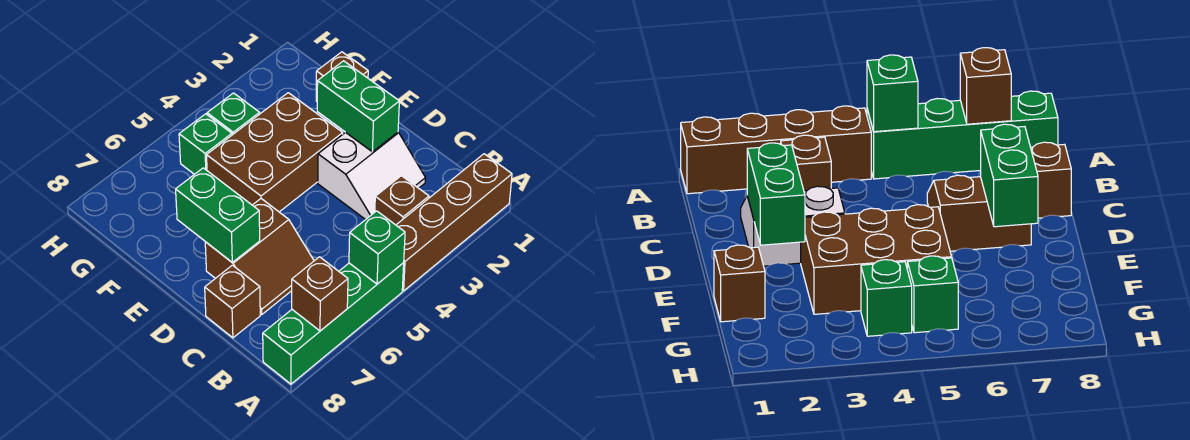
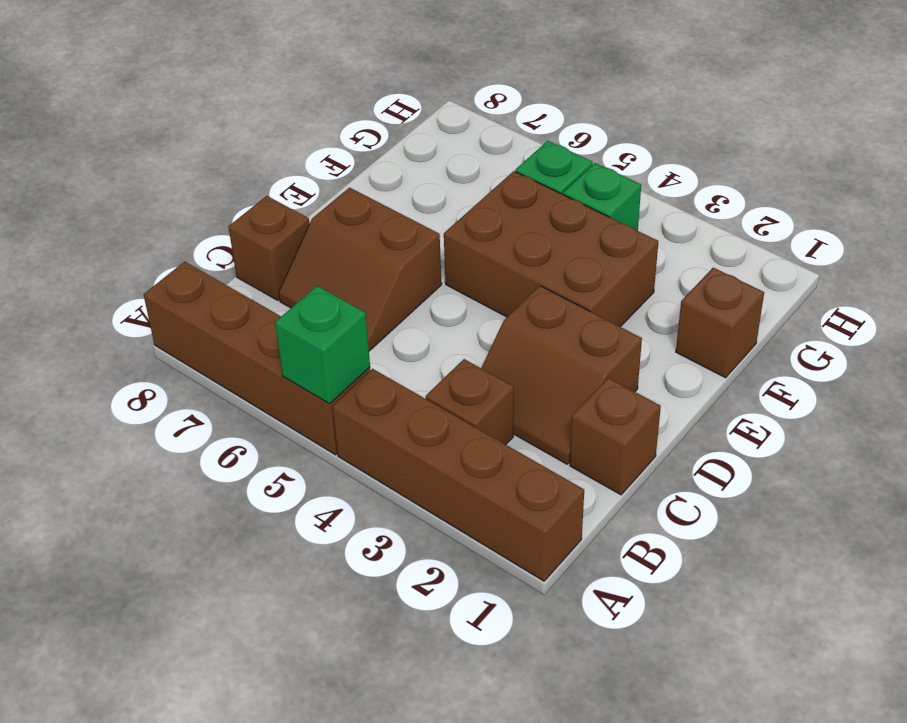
green 1x4 brick [263,263,404,384] -> brown 1x4 brick [144,261,371,455]
brown 1x1 brick [292,257,348,331] -> brown 1x1 brick moved to [570,378,661,495]
white 2x2 slope [318,132,425,220] -> brown 2x2 slope [481,286,642,464]
green 1x2 brick [317,61,399,152] -> none
green 1x2 brick [176,168,260,262] -> none

